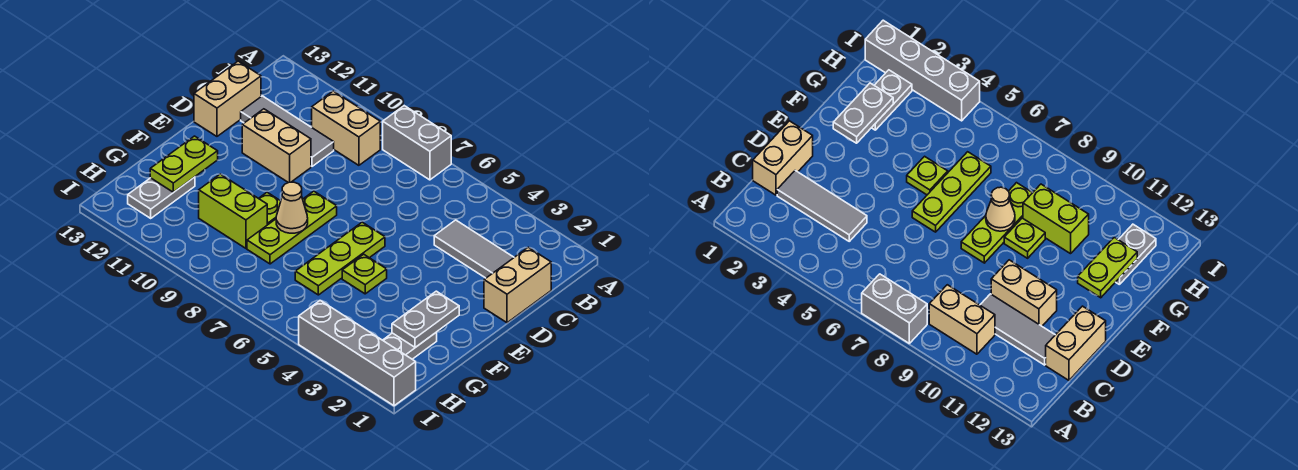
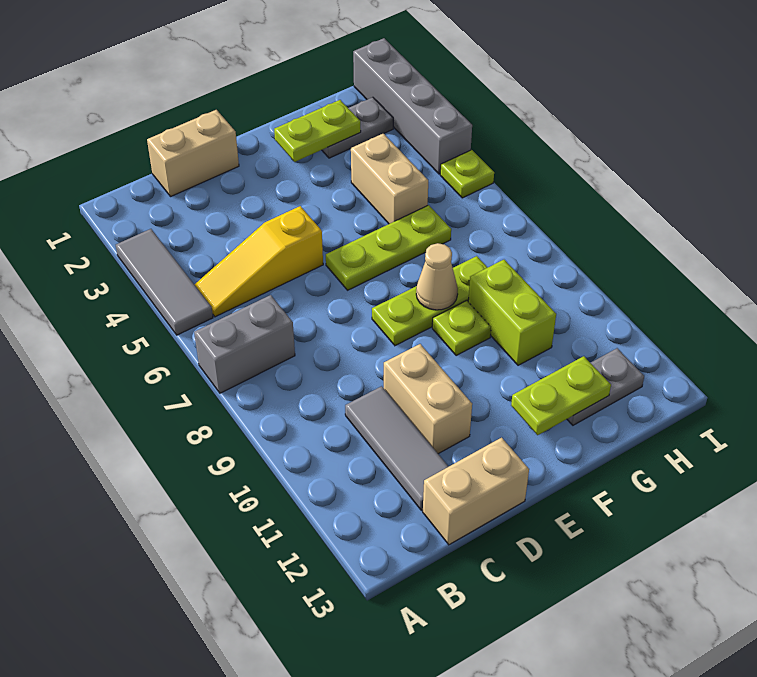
grey 1x2 brick [383,106,451,180] -> grey 1x2 brick turned to [194,295,295,393]
none -> yellow 1x3 slope [194,206,323,317]
tan 1x2 brick [312,91,380,165] -> tan 1x2 brick moved to [351,133,428,224]
grey 1x3 tile [434,220,514,278] -> grey 1x3 tile moved to [116,229,213,335]
grey 1x2 plate [392,291,459,347] -> lime 1x2 plate [274,100,361,162]
lime 1x1 plate [342,254,387,294] -> lime 1x1 plate moved to [440,150,494,198]

